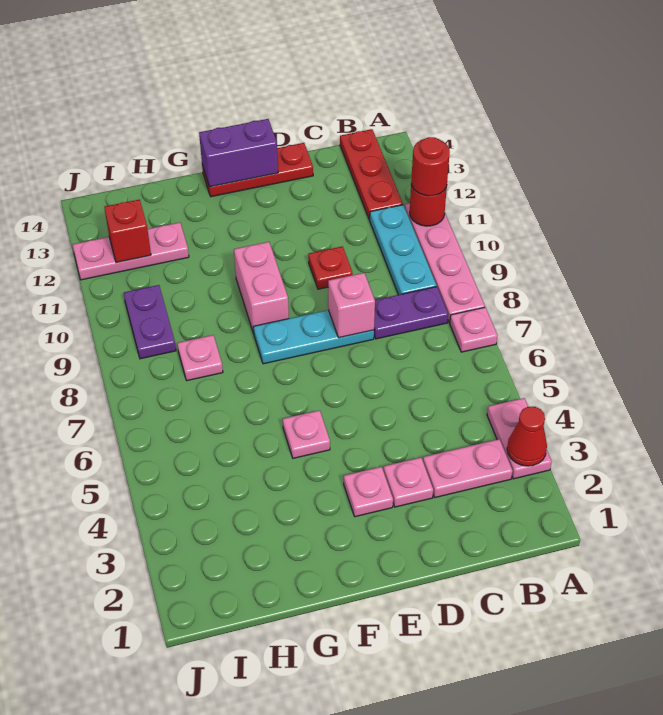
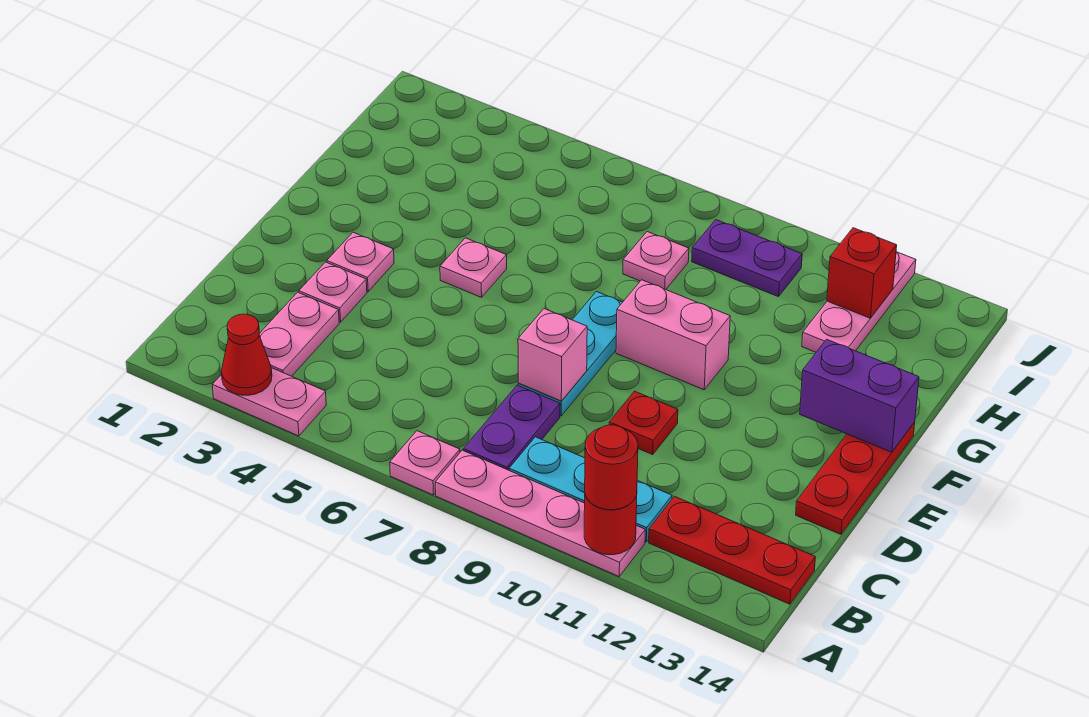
purple 1x2 brick [199,119,278,187] -> purple 1x2 brick turned to [800,339,919,452]

